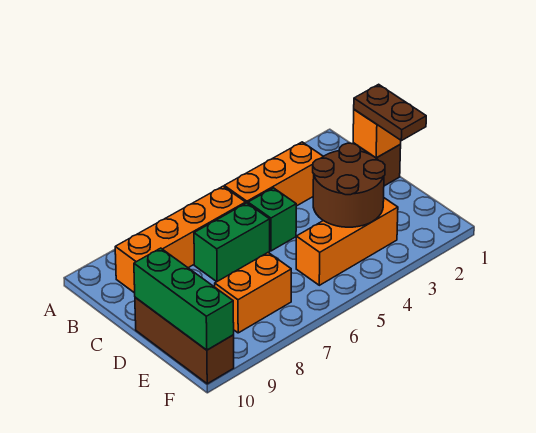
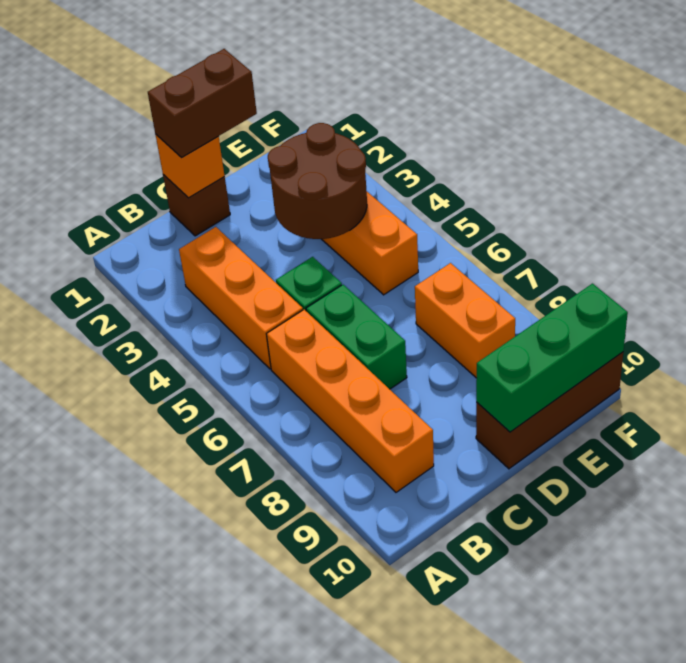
brown 1x2 plate [354,84,426,141] -> brown 1x2 brick [148,49,257,158]

